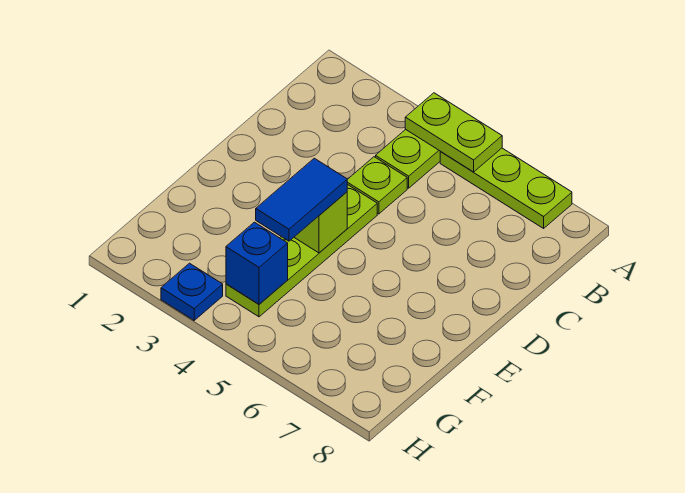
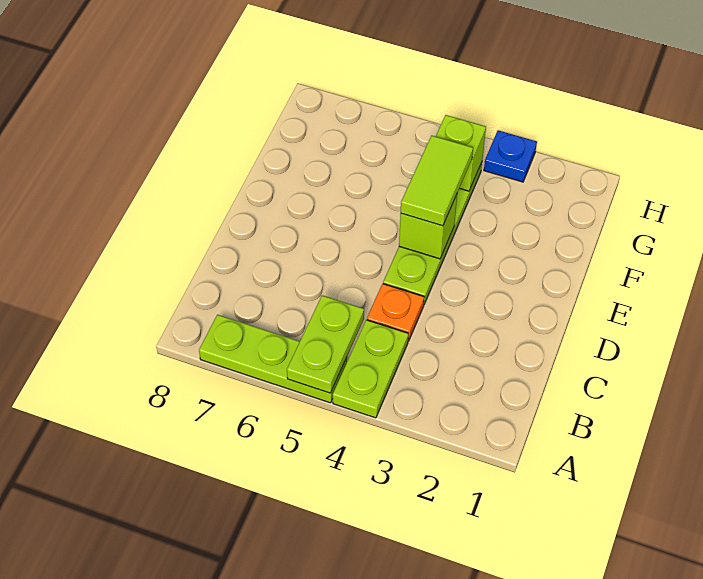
lime 1x2 plate [405,93,502,172] -> lime 1x2 plate turned to [287,295,364,393]
lime 1x1 plate [347,157,407,214] -> orange 1x1 plate [367,284,424,341]
blue 1x2 tile [256,158,347,241] -> lime 1x2 tile [401,136,473,226]
blue 1x1 brick [226,222,288,304] -> lime 1x1 brick [436,115,486,191]

